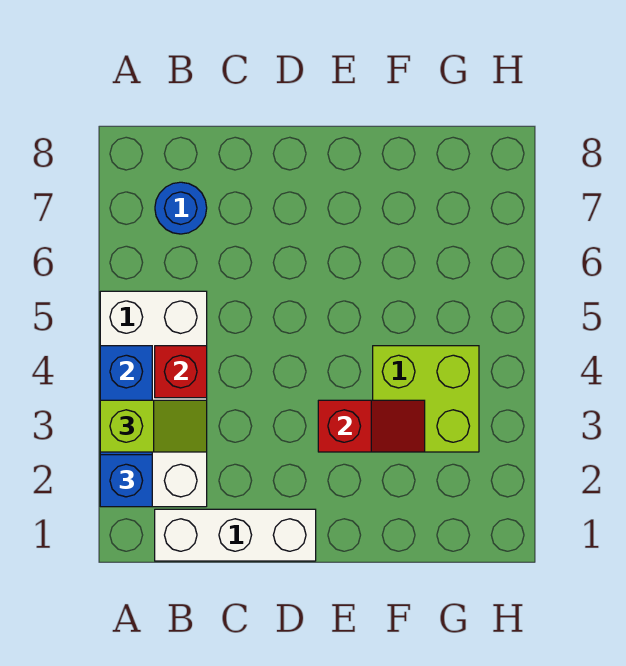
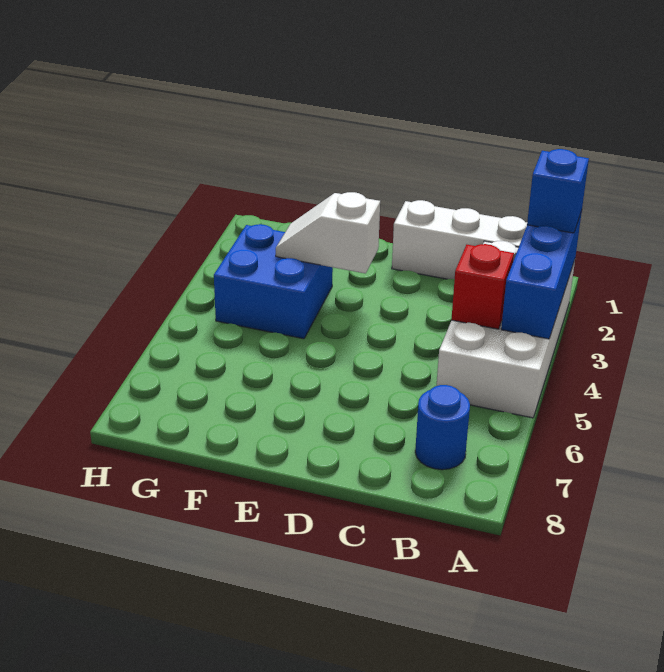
lime 1x2 slope [100,400,207,452] -> none
red 1x2 slope [318,400,425,452] -> white 1x2 slope [276,192,380,273]
lime 2x2 brick [373,346,479,452] -> blue 2x2 brick [214,224,333,339]

